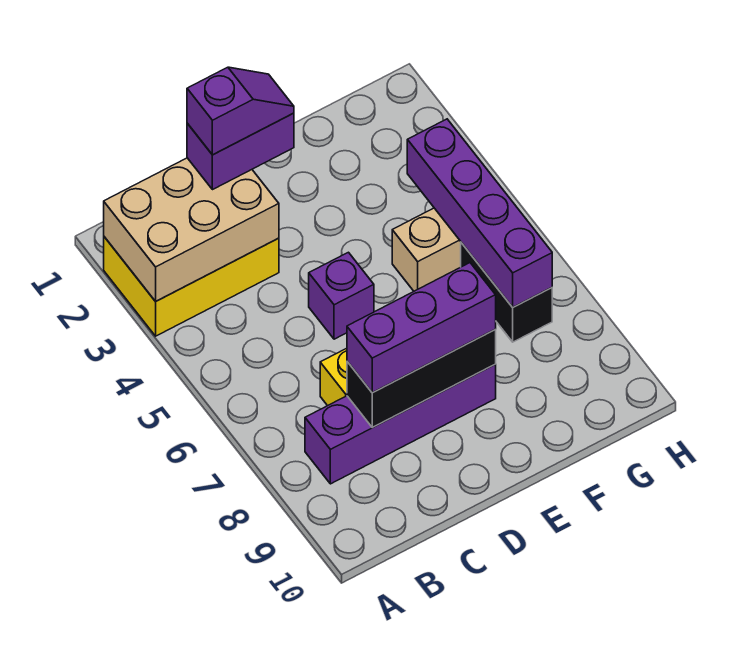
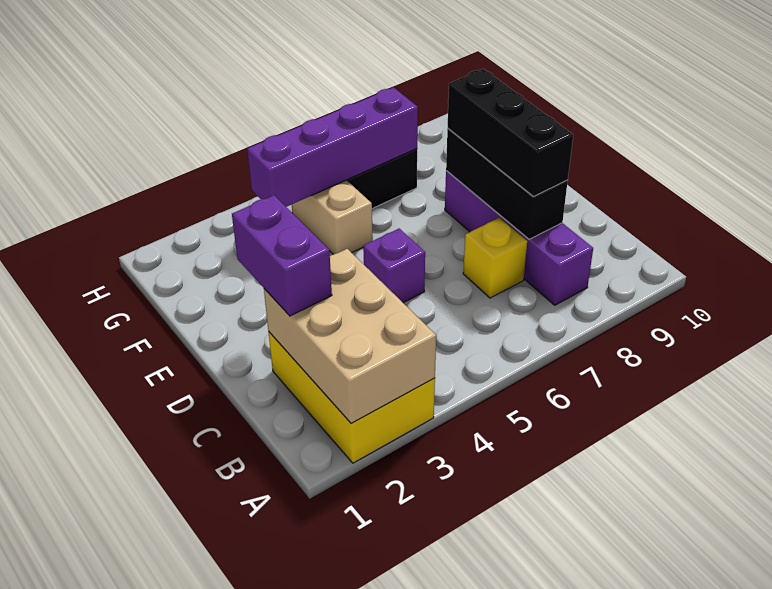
purple 1x2 slope [187,67,294,155] -> none
purple 1x3 brick [347,263,496,393] -> black 1x3 brick [448,69,573,197]

